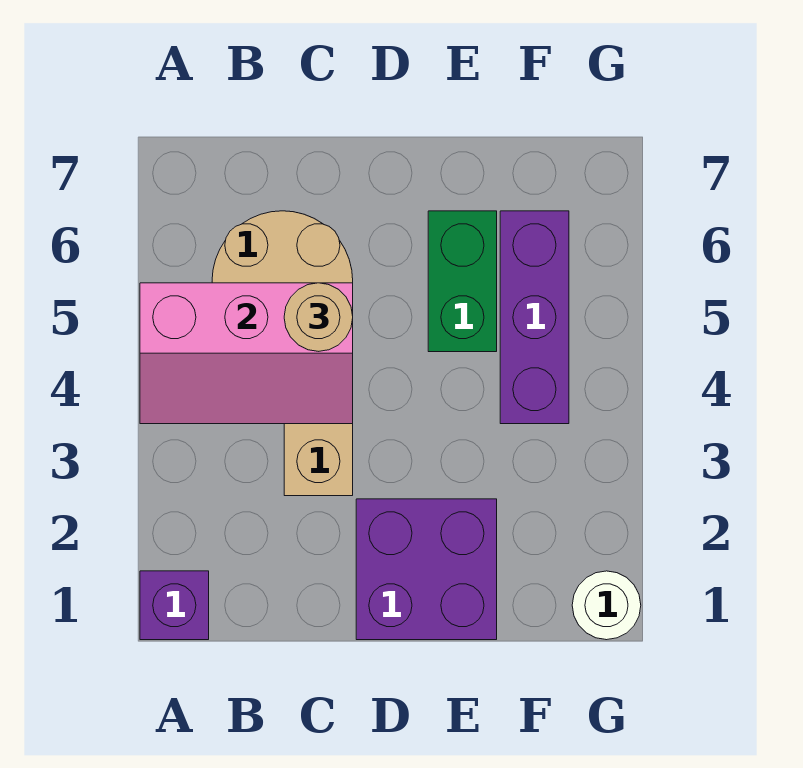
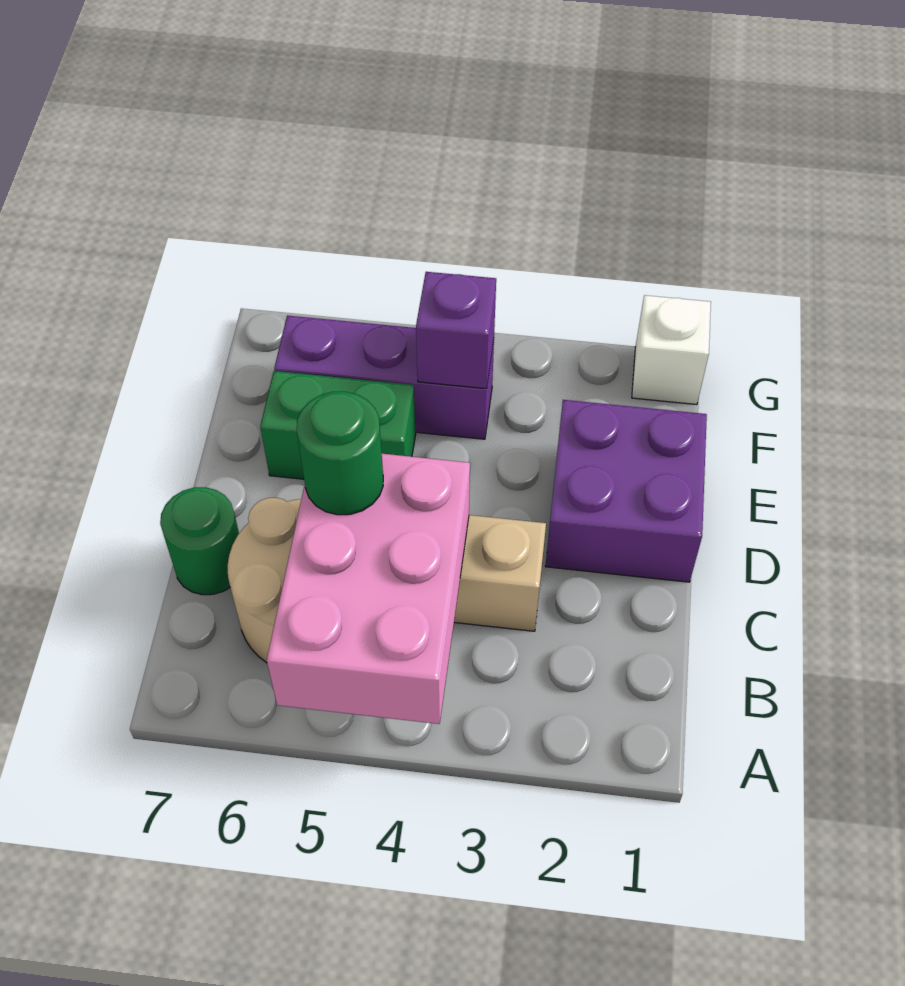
purple 1x1 brick [140,571,209,640] -> purple 1x1 brick moved to [416,272,496,389]
pink 2x3 slope [140,283,353,424] -> pink 2x3 brick [267,454,470,724]
tan 1x1 round brick [284,283,353,351] -> green 1x1 round brick [297,391,383,515]
none -> green 1x1 round brick [160,487,239,595]
white 1x1 round brick [572,571,641,640] -> white 1x1 brick [632,295,711,405]

